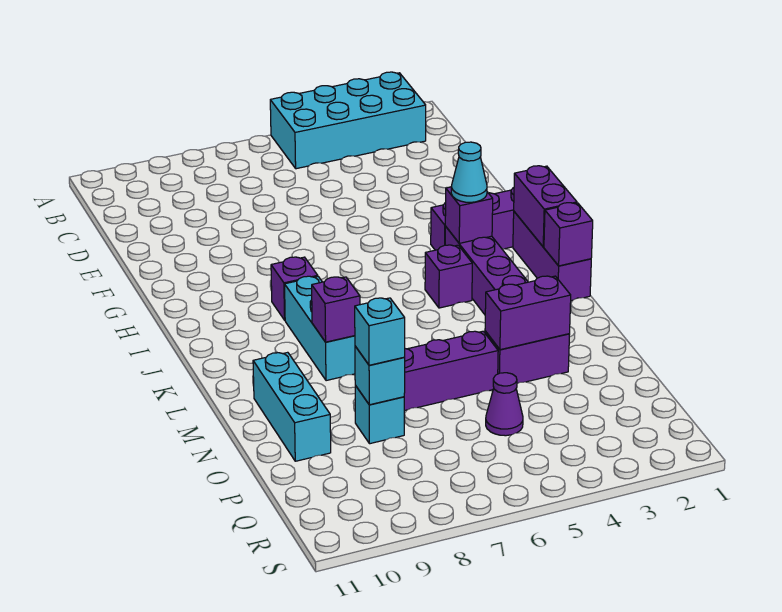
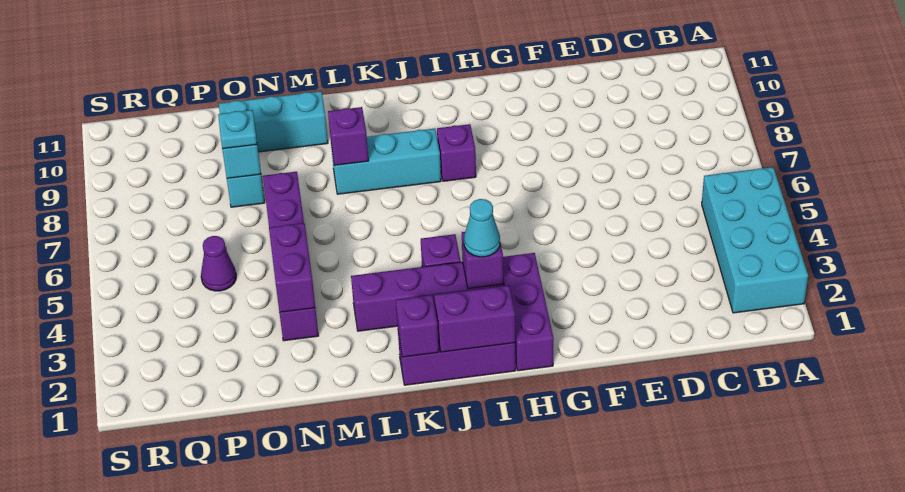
cyan 1x1 brick [355,298,405,365] -> cyan 1x1 plate [218,110,257,149]

